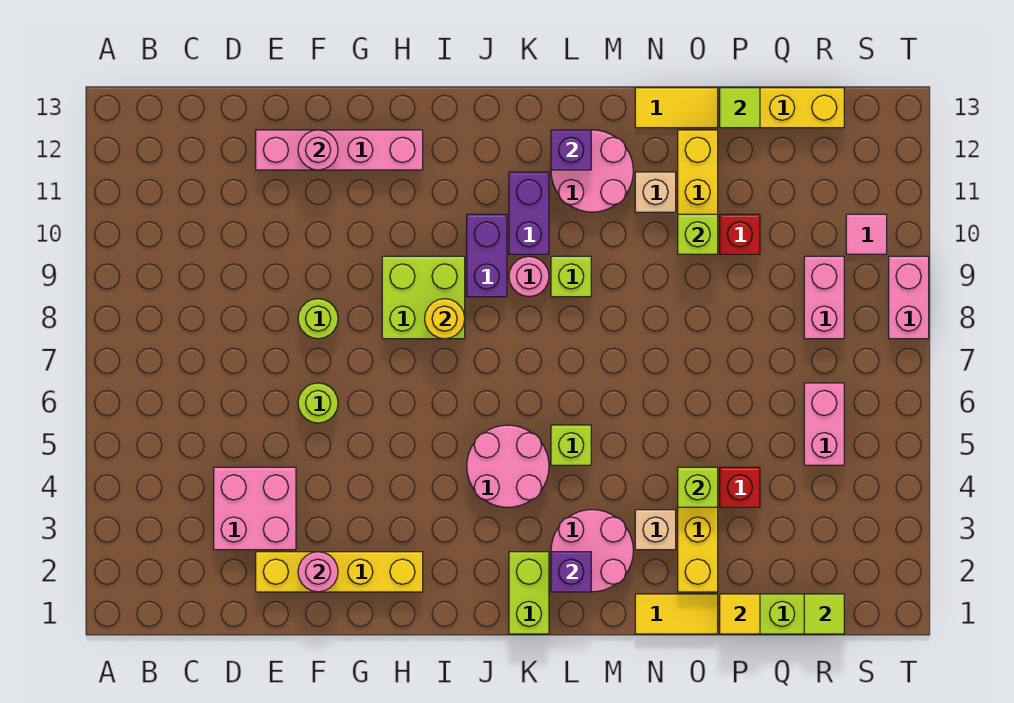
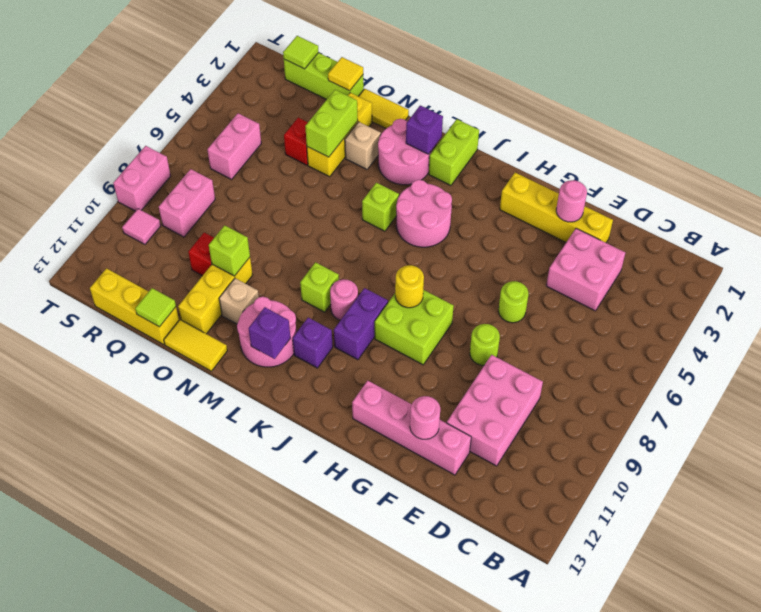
none -> pink 2x3 brick [447,355,543,466]
purple 1x2 brick [509,172,549,254] -> purple 1x1 brick [293,318,333,368]
lime 1x1 brick [678,467,718,507] -> lime 1x2 brick [305,90,358,157]

